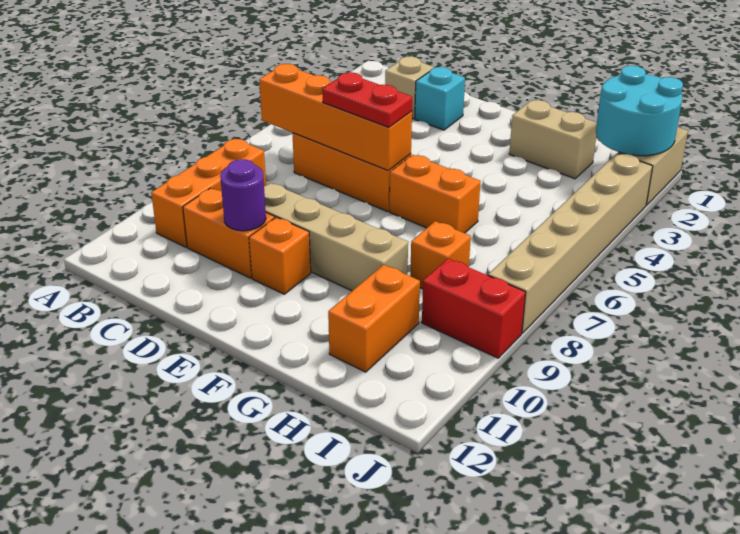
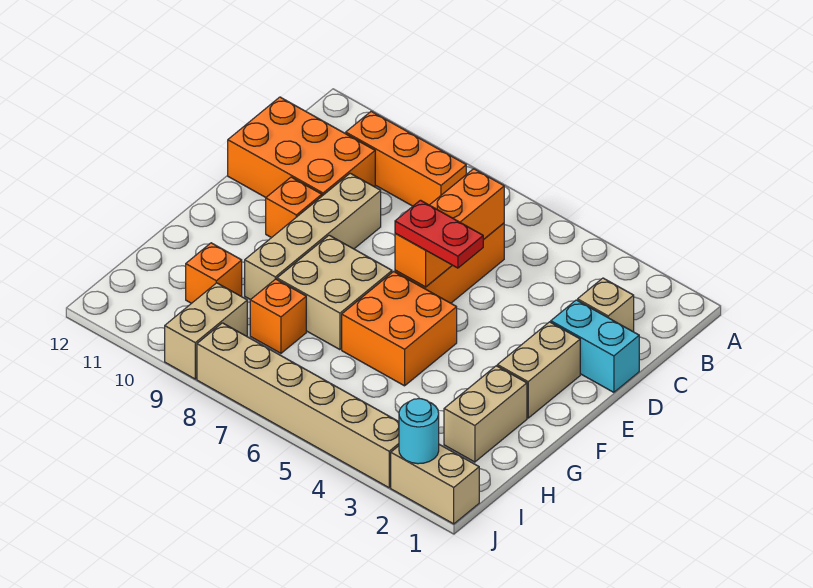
orange 1x4 brick [259,64,412,171] -> orange 1x3 brick [395,169,504,287]
orange 1x2 brick [183,188,275,278] -> orange 2x3 brick [228,97,375,197]
cyan 1x1 brick [415,67,465,130] -> cyan 1x2 brick [551,300,639,392]
red 1x2 plate [322,72,412,127] -> red 1x2 plate turned to [395,200,483,268]
purple 1x1 round brick [220,159,266,231] -> none
none -> tan 1x2 brick [497,322,580,418]
orange 1x2 brick [390,155,480,233] -> orange 2x2 brick [342,271,457,386]
none -> tan 2x2 brick [277,235,392,350]
orange 1x2 brick [328,265,420,372] -> orange 1x1 brick [186,243,242,303]
cyan 2x2 round brick [596,66,683,156] -> cyan 1x1 round brick [399,399,439,464]
red 1x2 brick [422,259,526,358] -> tan 1x2 brick [165,283,247,379]

